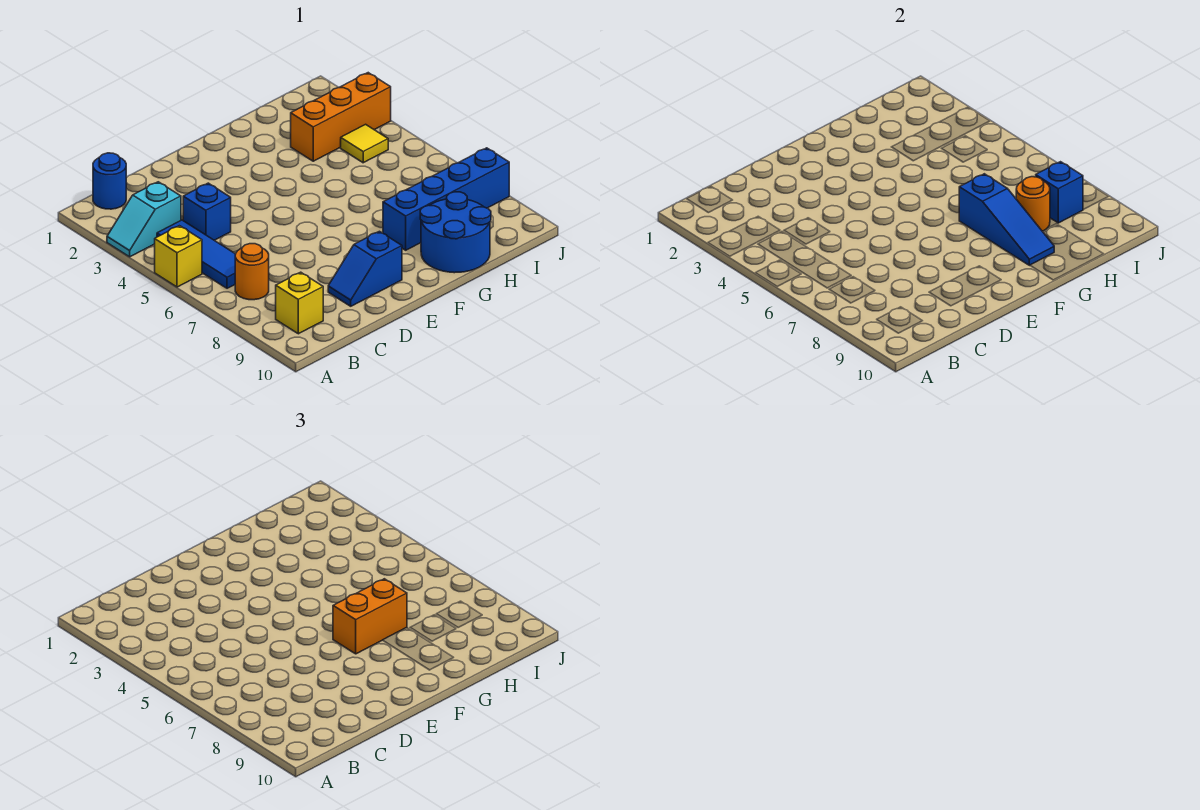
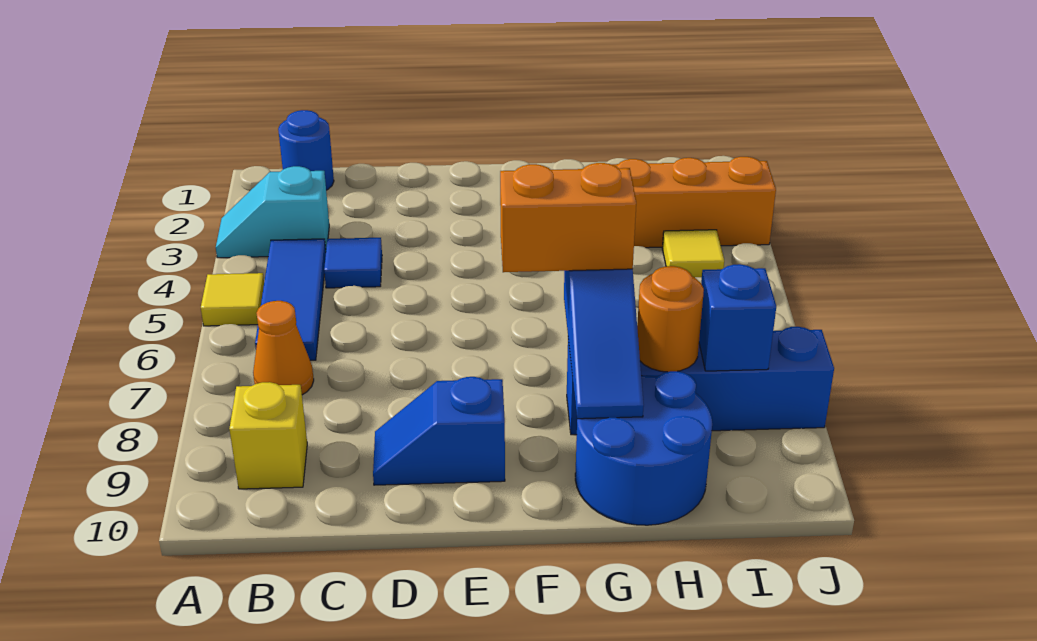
yellow 1x1 brick [155,226,202,287] -> yellow 1x1 tile [201,273,264,326]
orange 1x1 round brick [235,244,269,300] -> orange 1x1 cone [253,301,314,395]
blue 1x1 brick [183,183,231,240] -> blue 1x1 tile [324,238,382,288]

